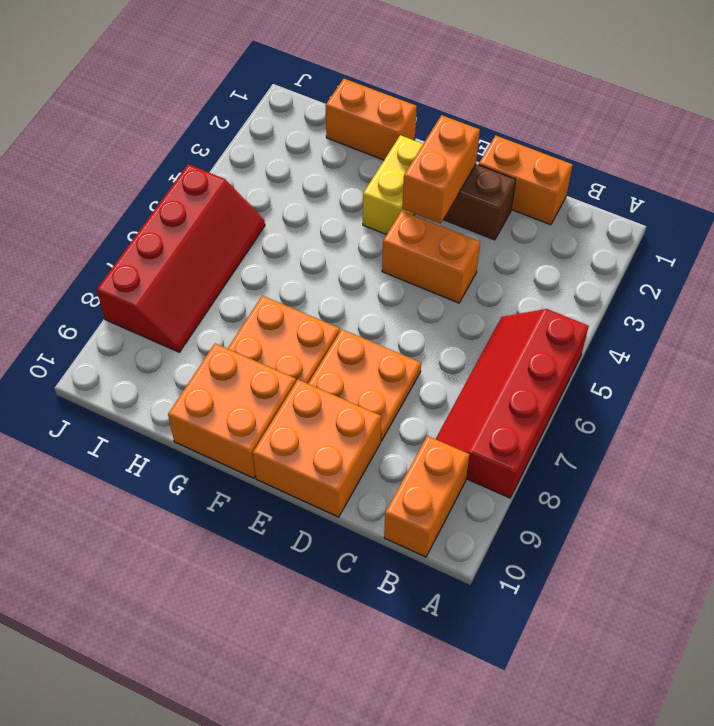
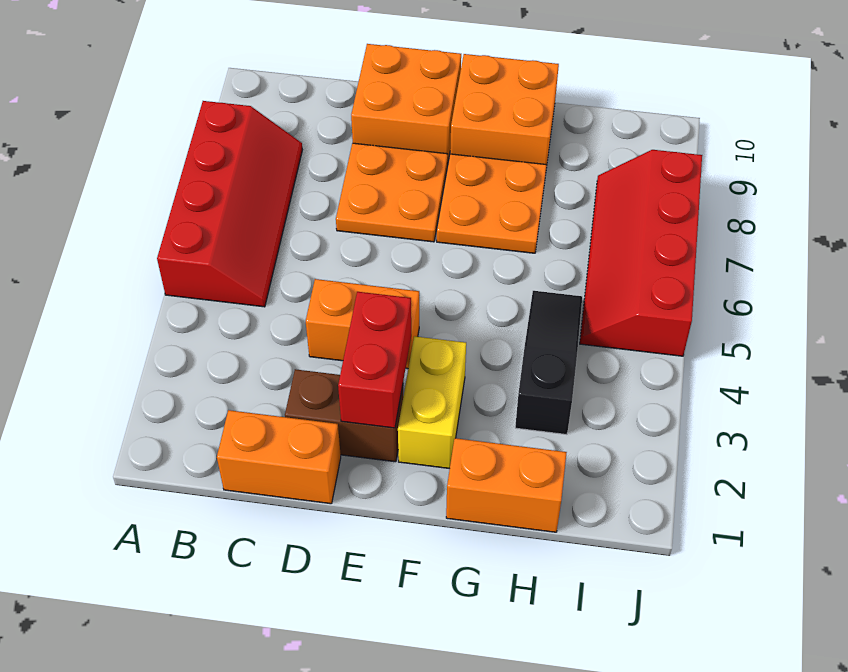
orange 1x2 brick [384,436,469,557] -> none
orange 1x2 brick [402,115,480,224] -> red 1x2 brick [338,292,411,428]
none -> black 1x3 slope [515,291,582,435]

